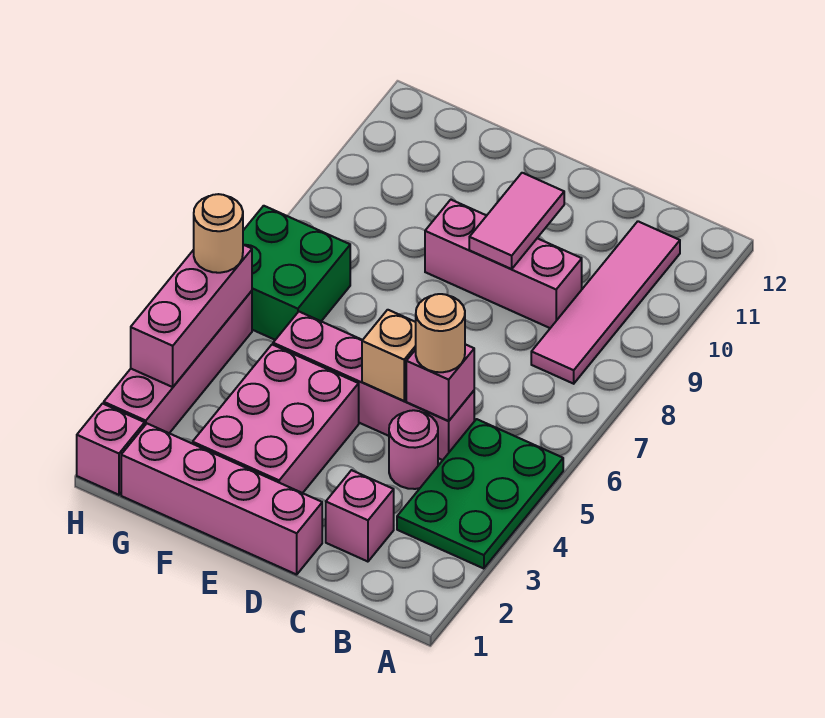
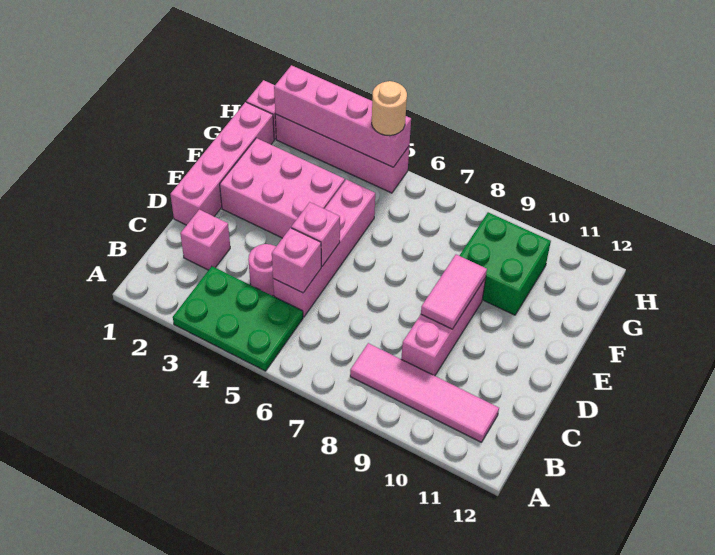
tan 1x1 round brick [416,294,465,372] -> none
tan 1x1 brick [362,310,416,401] -> pink 1x1 brick [291,202,340,266]
pink 1x2 tile [469,173,564,269] -> pink 1x2 tile turned to [421,255,487,329]
green 2x2 brick [243,206,350,340] -> green 2x2 brick moved to [459,212,551,315]
pink 1x3 brick [131,245,252,387] -> pink 1x4 brick [274,65,411,167]

